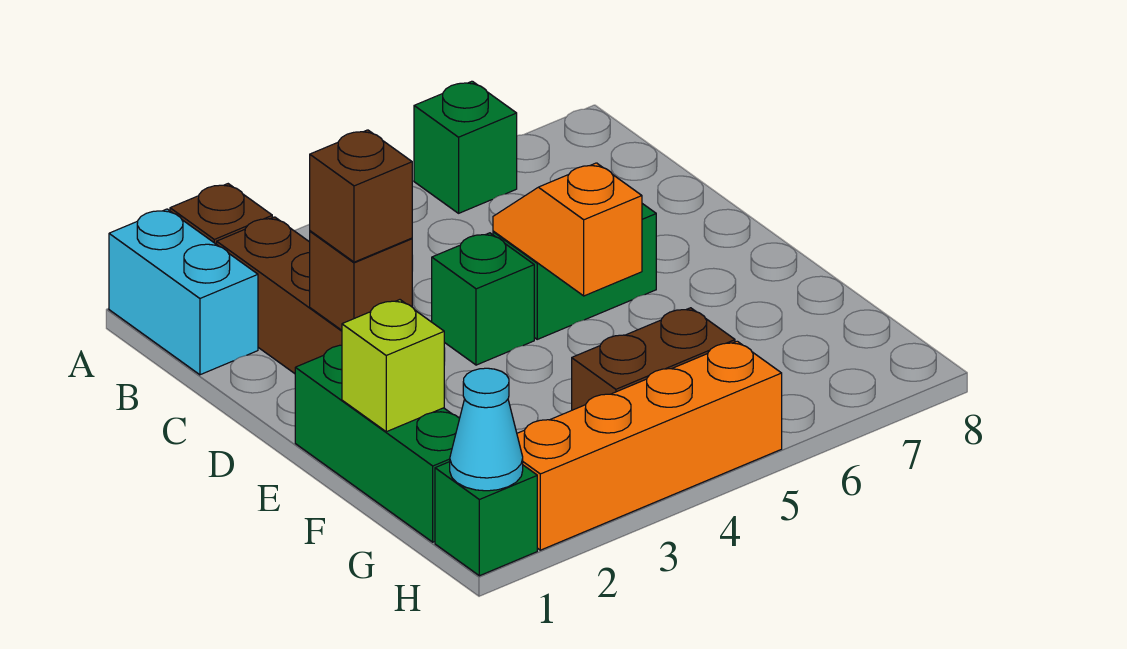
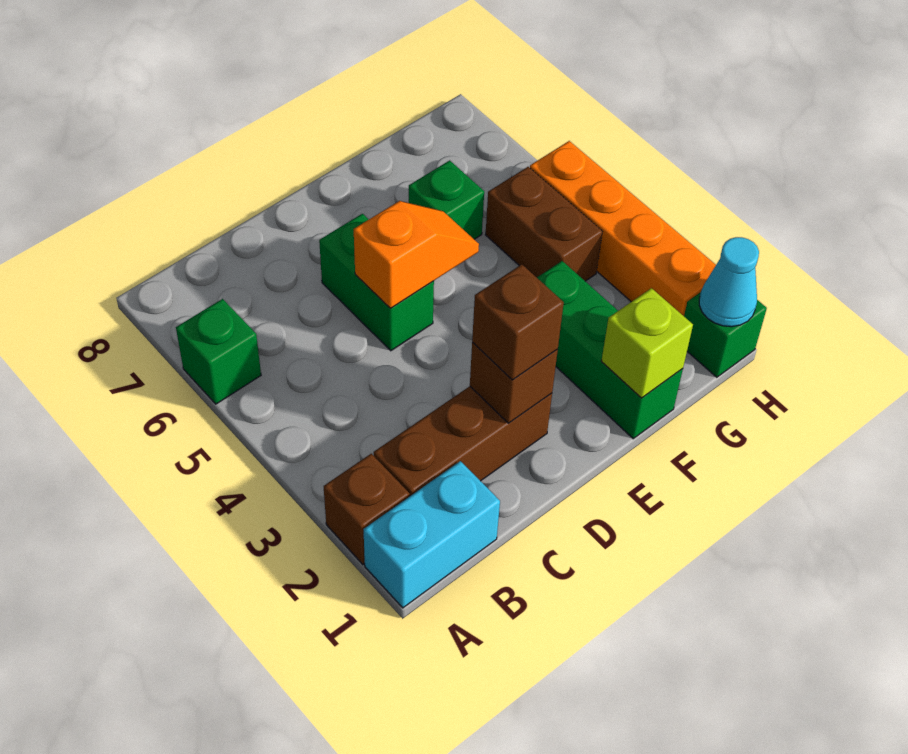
green 1x1 brick [432,233,534,365] -> green 1x1 brick moved to [409,160,484,239]
orange 1x2 slope [493,163,642,296] -> orange 1x2 slope turned to [354,201,479,308]
green 1x3 brick [295,345,460,542] -> green 1x3 brick turned to [537,261,683,439]

